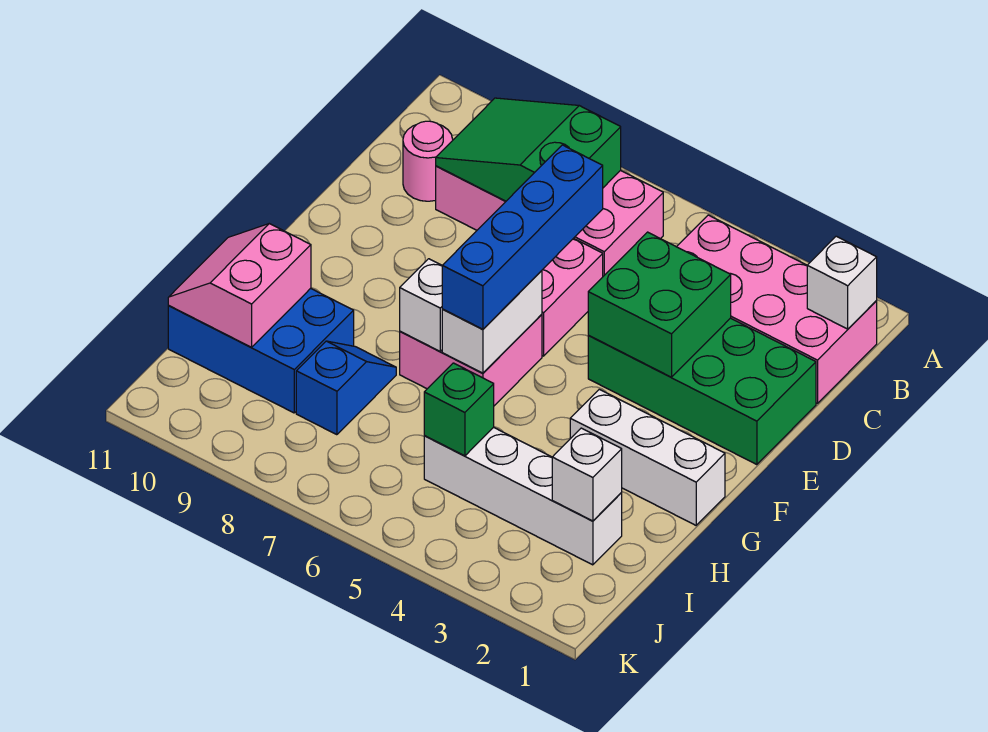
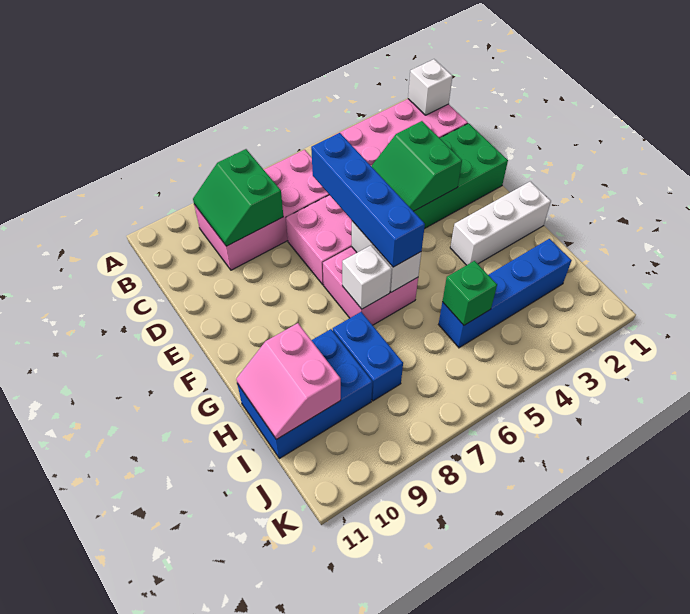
green 2x3 slope [436,98,621,201] -> green 2x2 slope [193,149,283,246]
pink 1x1 round brick [403,121,453,201] -> none
green 2x2 brick [588,232,731,377] -> green 2x2 slope [371,121,462,211]
blue 1x2 slope [296,341,396,435] -> blue 1x2 brick [333,312,403,401]
white 1x4 brick [424,427,622,565] -> blue 1x4 brick [439,239,572,348]
white 1x1 brick [552,428,622,521] -> none

